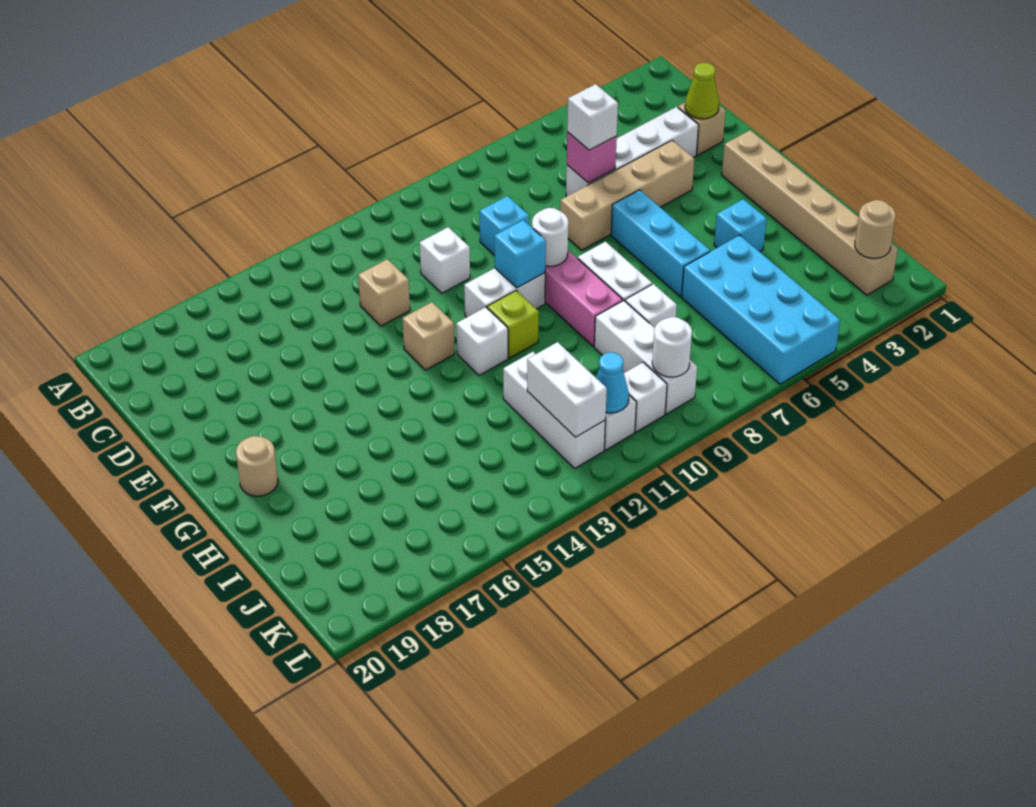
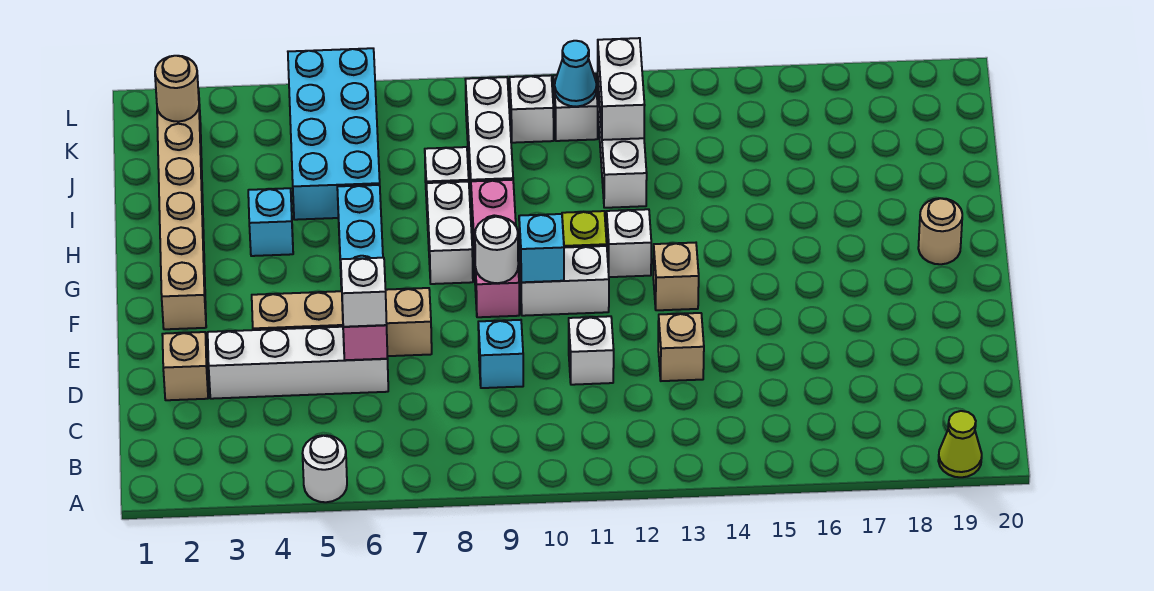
lime 1x1 cone [685,63,719,119] -> lime 1x1 cone moved to [938,411,982,477]
white 1x1 round brick [652,317,692,377] -> white 1x1 round brick moved to [303,435,347,502]

